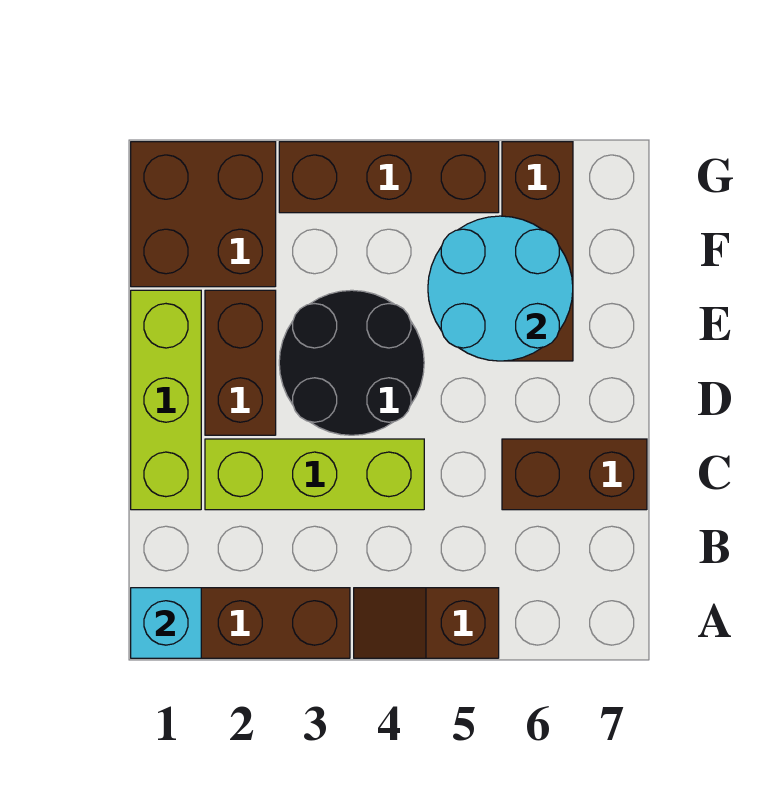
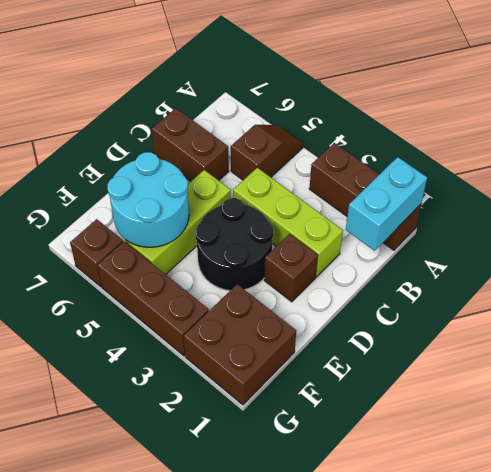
cyan 1x1 brick [131,588,201,658] -> cyan 1x2 brick [346,157,427,251]
brown 1x2 slope [354,588,499,658] -> brown 1x2 slope turned to [231,125,303,180]
lime 1x3 brick [131,290,201,510] -> lime 1x3 brick moved to [125,170,231,274]
brown 1x2 brick [205,290,276,435] -> brown 1x1 brick [264,234,318,302]
brown 1x3 brick [502,142,573,361] -> brown 1x1 brick [70,219,123,287]

